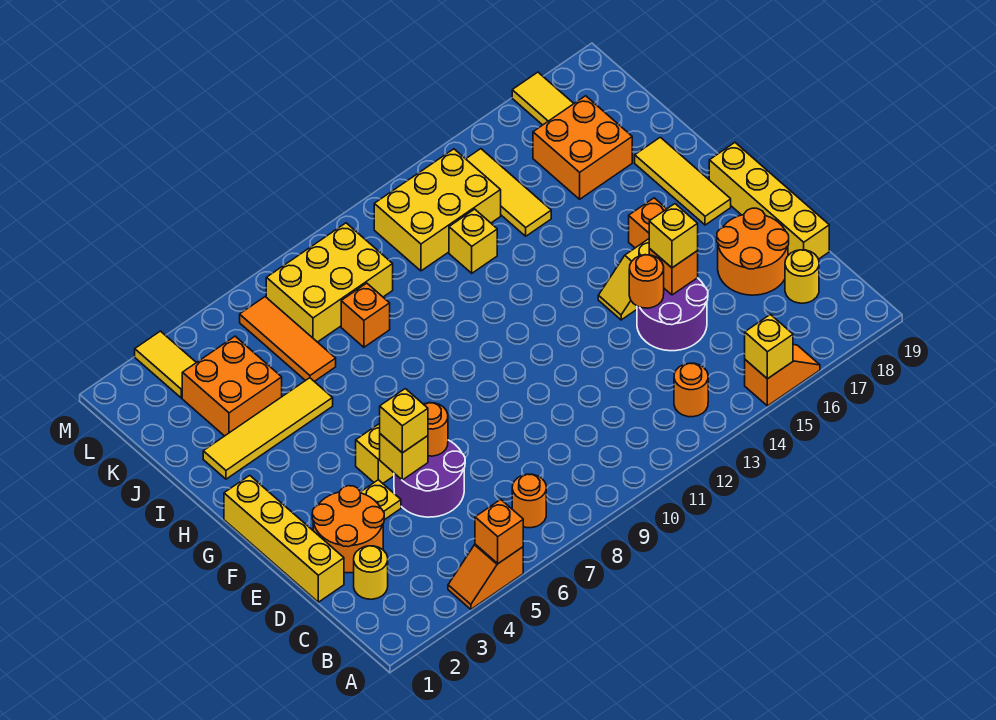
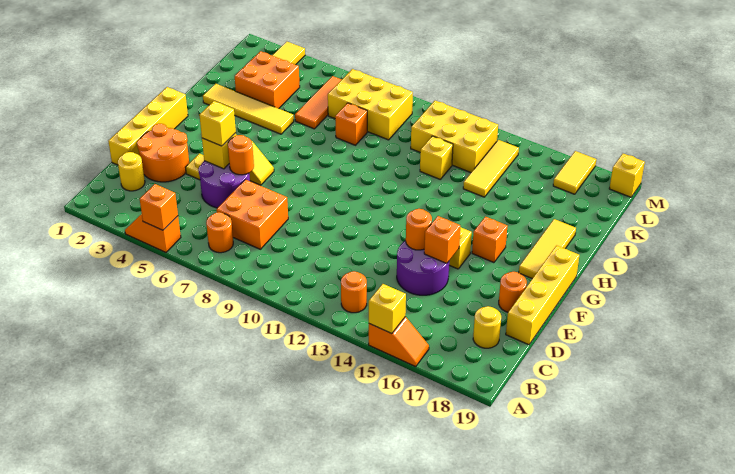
orange 2x2 round brick [717,208,789,295] -> orange 1x1 round brick [499,272,527,312]
yellow 1x1 brick [649,204,698,268] -> yellow 1x1 brick moved to [609,154,645,197]
orange 2x2 brick [533,96,632,199] -> orange 2x2 brick moved to [217,180,288,249]

